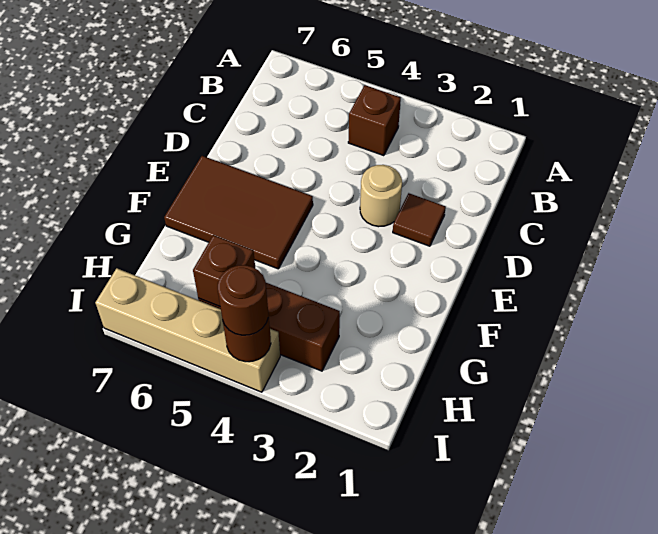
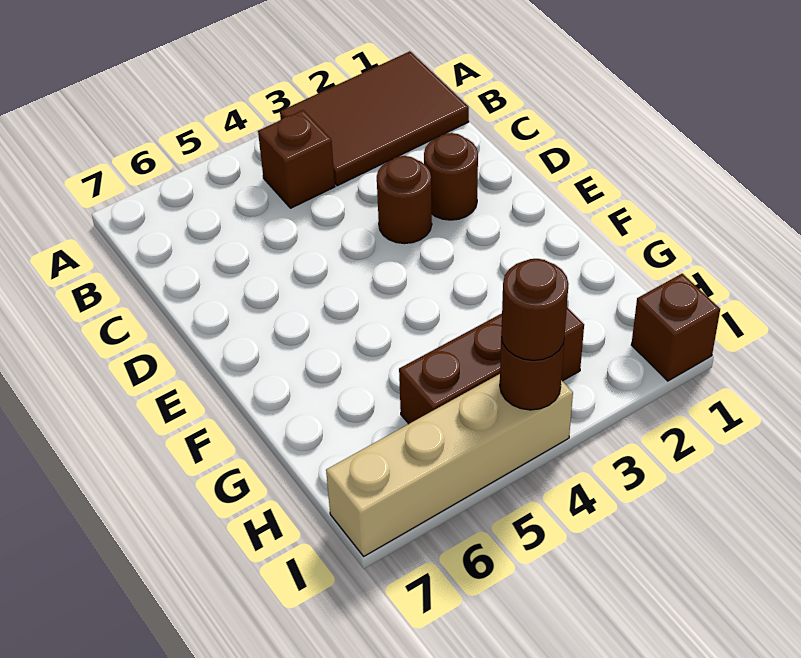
brown 1x1 tile [393,193,446,246] -> brown 1x1 round brick [424,133,478,220]
tan 1x1 round brick [360,165,402,227] -> brown 1x1 round brick [377,156,432,244]
brown 2x3 tile [164,156,313,269] -> brown 2x3 tile moved to [280,51,469,186]
brown 1x1 brick [193,235,255,306] -> brown 1x1 brick moved to [631,274,720,381]

